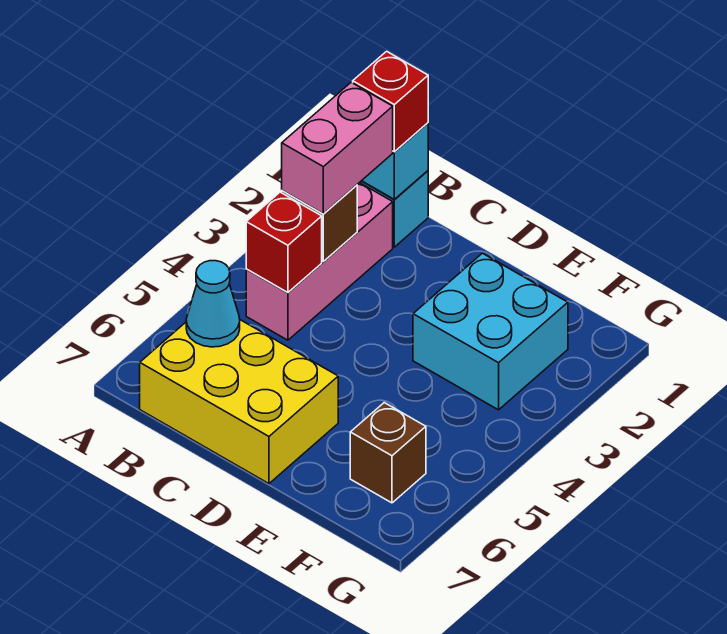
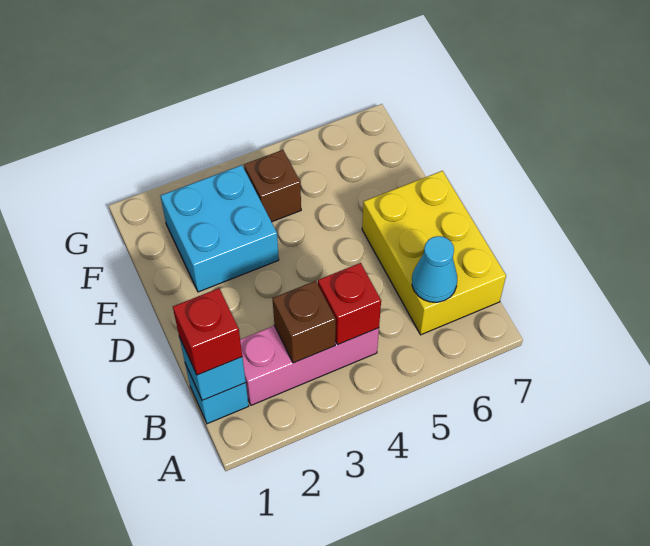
pink 1x2 brick [282,83,393,214] -> none
brown 1x1 brick [350,403,426,503] -> brown 1x1 brick moved to [244,150,301,222]

